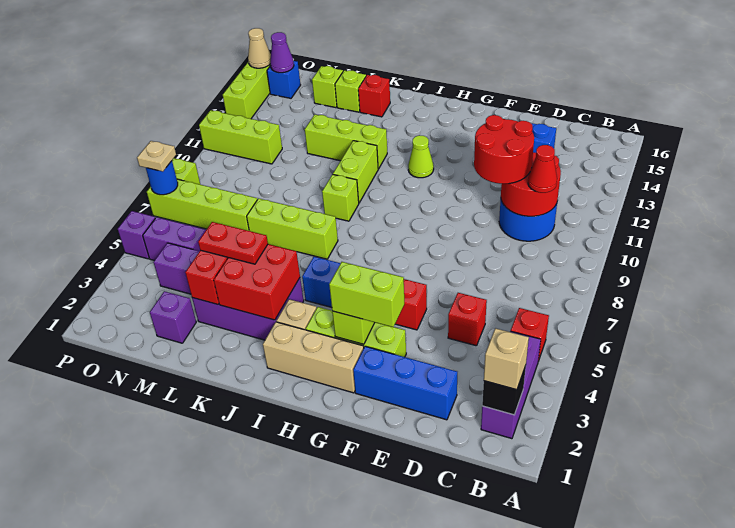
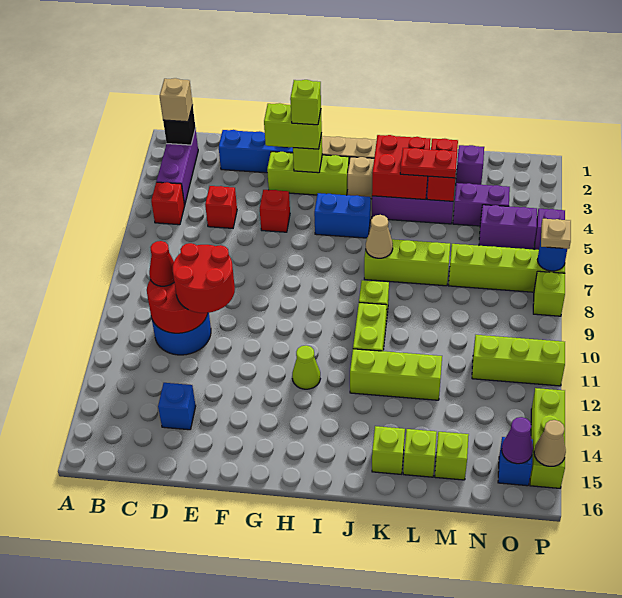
none -> lime 1x1 brick [290,80,321,125]
none -> tan 1x1 cone [366,215,393,258]
red 1x1 brick [358,75,390,117] -> lime 1x1 brick [372,426,405,474]

